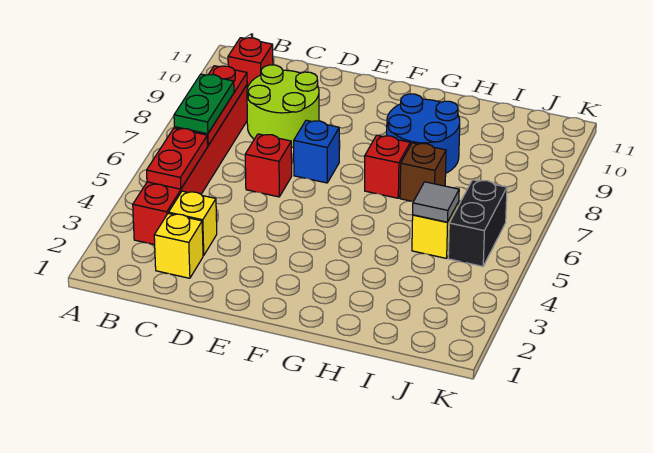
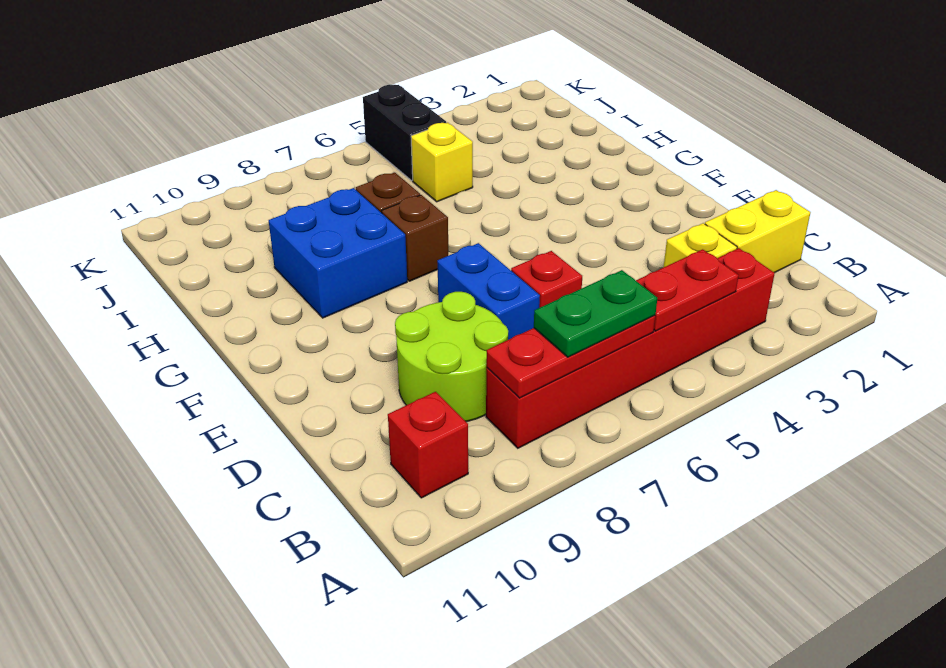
yellow 1x1 brick [154,213,203,278] -> yellow 1x2 brick [705,190,810,273]
blue 1x1 brick [294,120,339,183] -> blue 1x2 brick [437,243,540,340]
red 1x1 brick [365,135,410,198] -> brown 1x1 brick [382,195,448,281]
blue 2x2 round brick [387,94,460,173] -> blue 2x2 brick [269,188,407,318]
grey 1x1 tile [413,182,459,222] -> none
black 1x2 brick [448,180,507,266] -> black 1x2 brick turned to [363,85,446,180]

